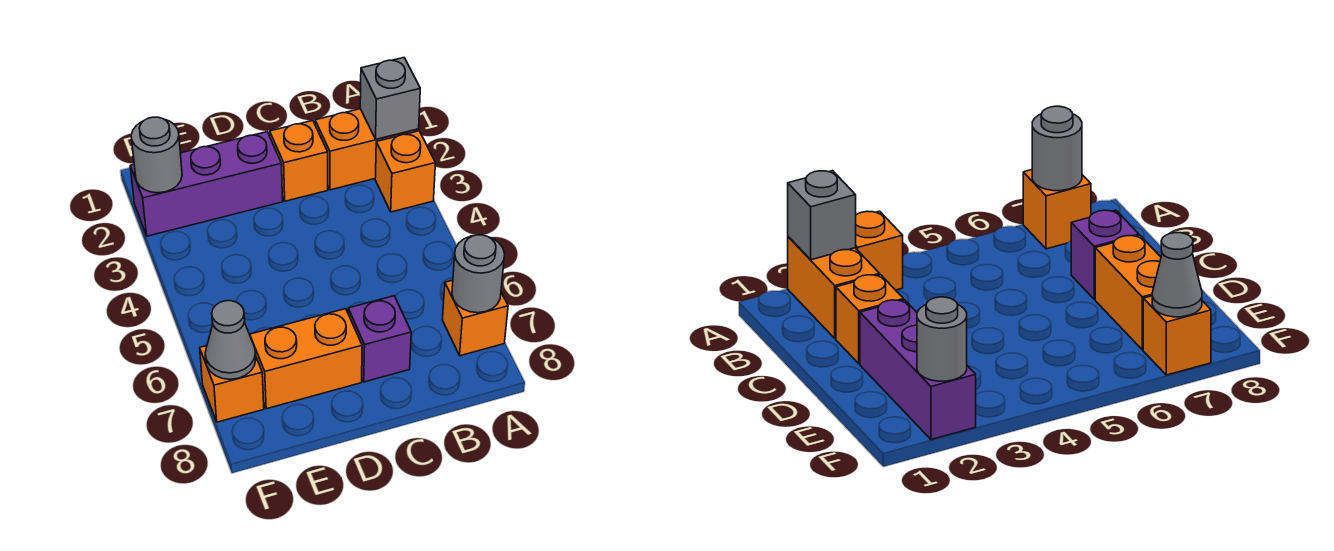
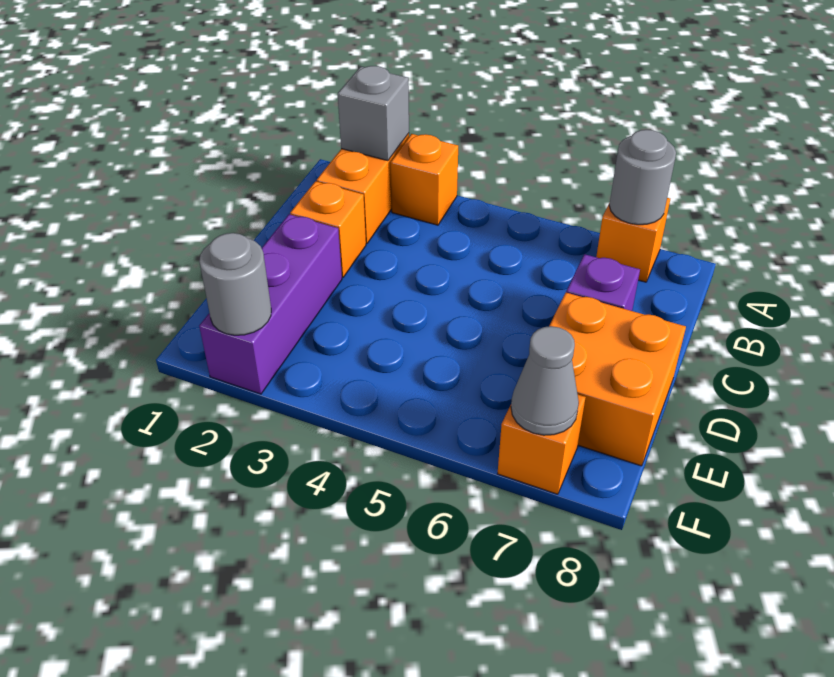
orange 1x2 brick [250,309,362,409] -> orange 2x2 brick [549,293,686,466]

